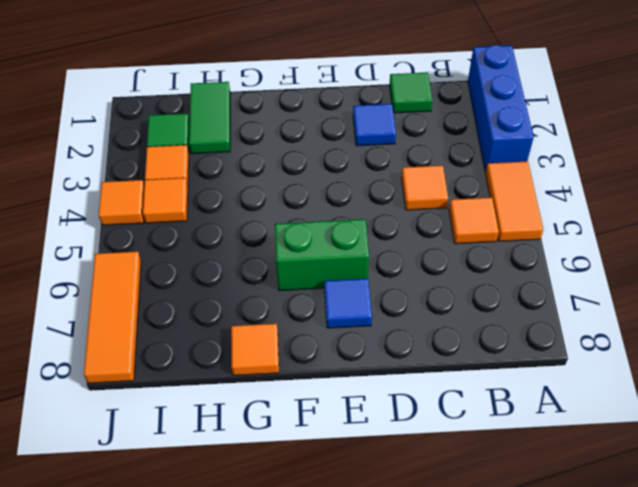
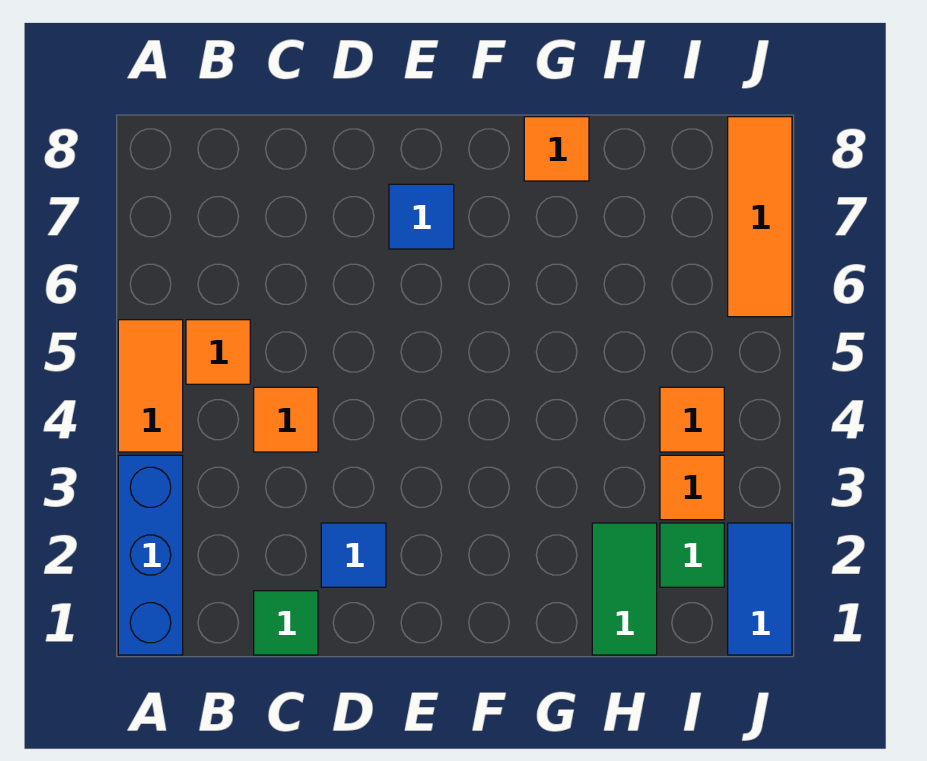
green 1x2 brick [275,219,369,291] -> none
none -> blue 1x2 tile [728,523,792,655]
orange 1x1 tile [99,180,144,225] -> none

